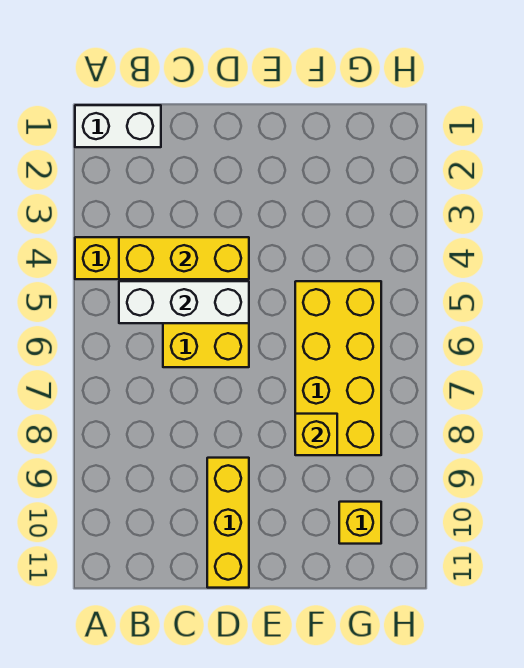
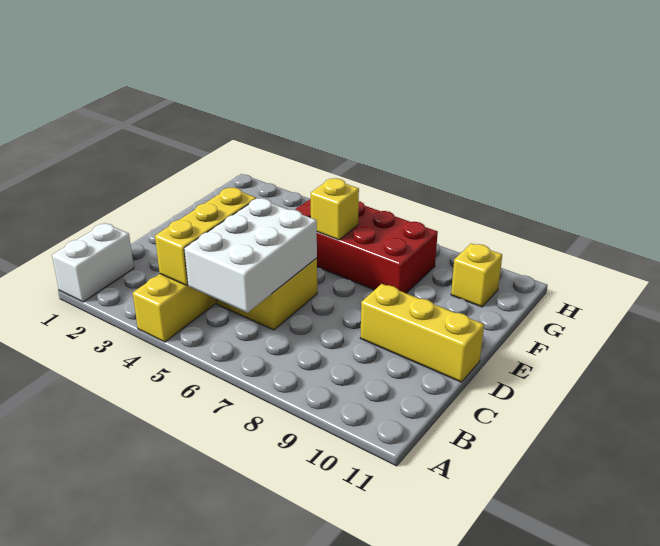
white 1x3 brick [119,281,249,323] -> white 2x3 brick [184,198,317,313]
yellow 2x4 brick [295,281,381,455] -> red 2x4 brick [296,199,438,293]
yellow 1x1 brick [295,414,337,455] -> yellow 1x1 brick moved to [311,178,359,240]

